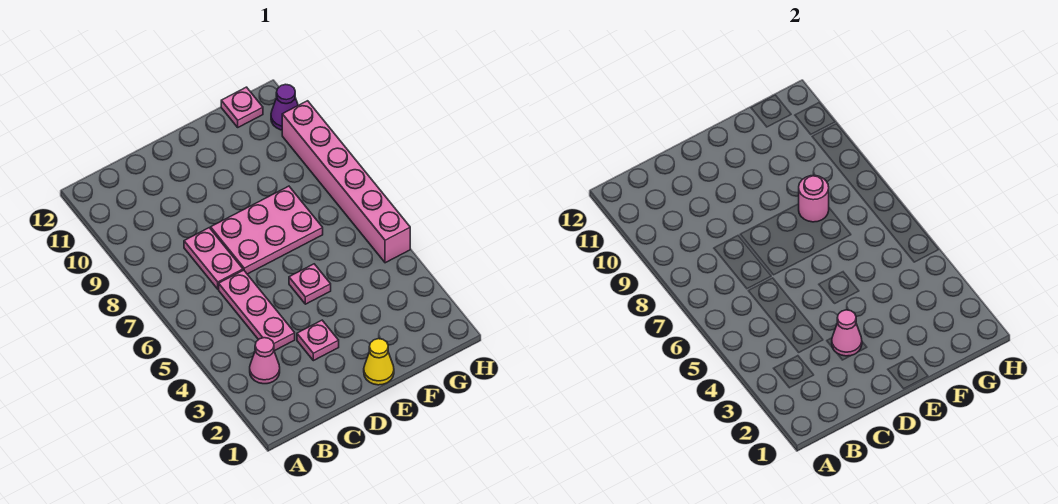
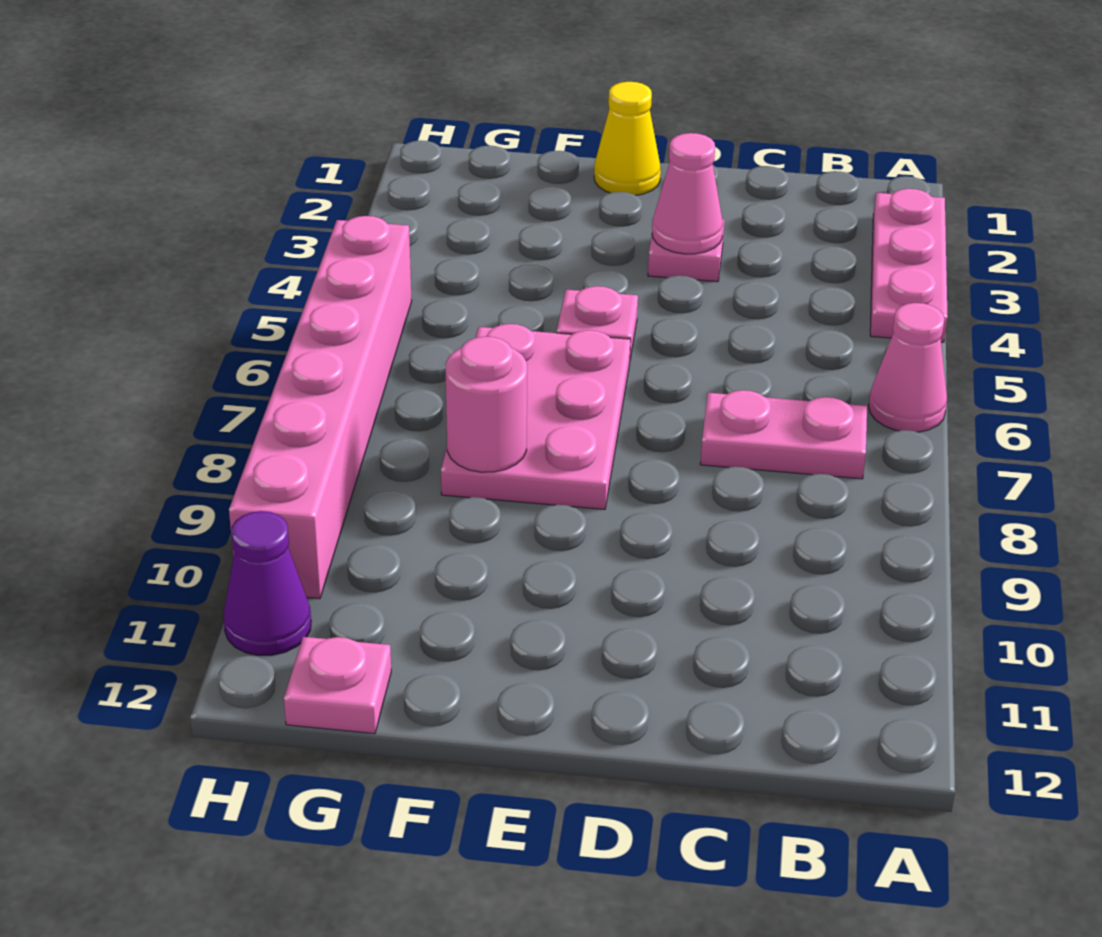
pink 1x1 cone [250,338,280,384] -> pink 1x1 cone moved to [869,303,947,432]
pink 1x3 plate [219,270,295,351] -> pink 1x3 plate moved to [870,189,948,342]
pink 1x2 plate [184,228,243,289] -> pink 1x2 plate turned to [700,390,867,479]
pink 2x3 plate [211,186,323,274] -> pink 2x3 plate turned to [441,324,631,509]

